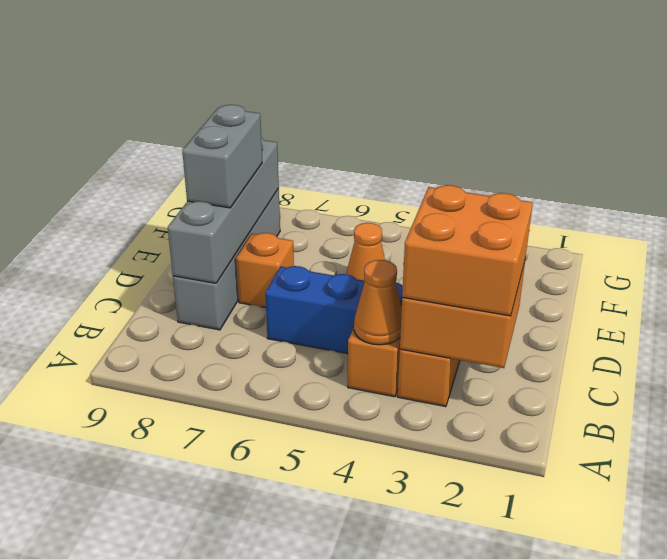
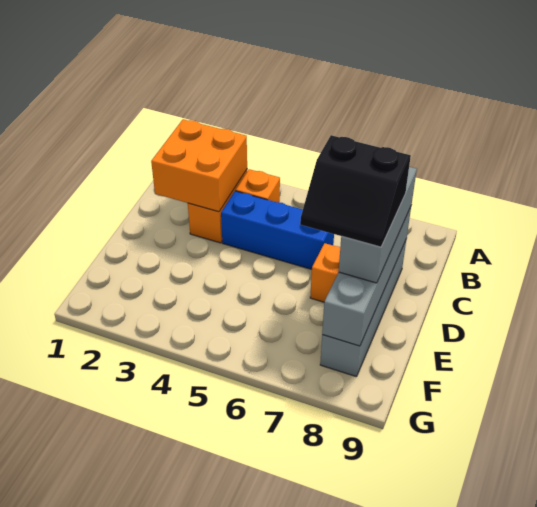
orange 2x2 brick [402,185,533,316] -> none
orange 1x1 cone [354,260,402,345] -> none
none -> black 2x2 slope [300,135,411,247]
grey 1x2 brick [182,105,262,208] -> grey 1x3 brick [339,167,417,283]
orange 1x1 cone [346,223,385,281] -> none

